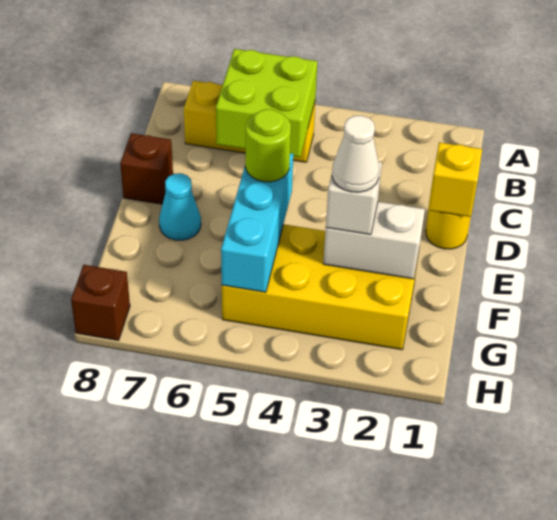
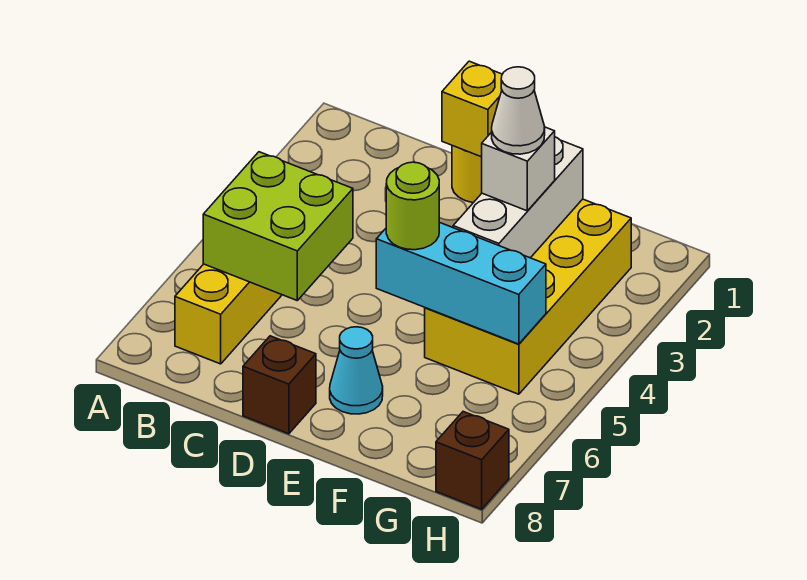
white 1x2 brick [323,202,425,279] -> white 1x3 brick [453,137,583,258]

